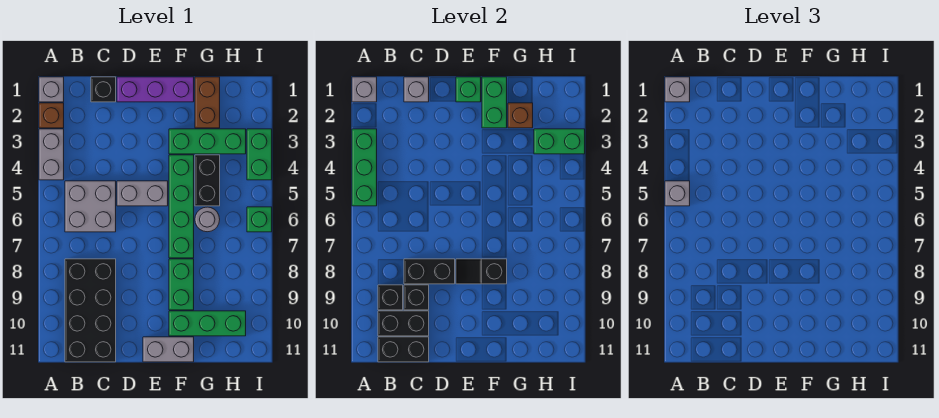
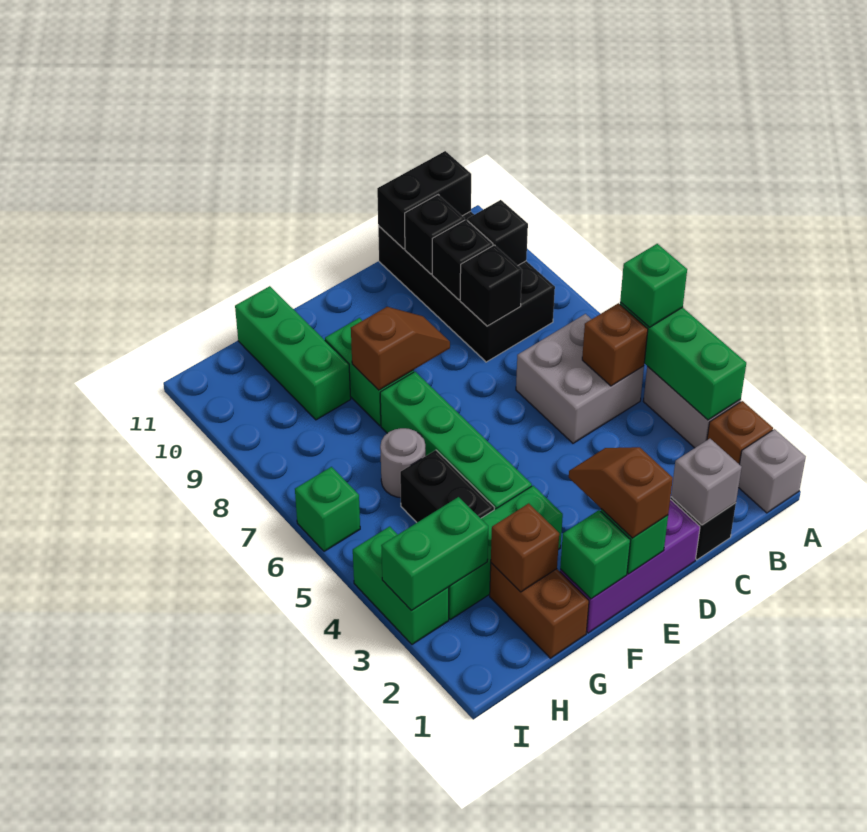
grey 1x1 brick [352,77,377,102] -> none
grey 1x1 brick [665,77,690,102] -> none
grey 1x1 brick [665,181,690,206] -> green 1x1 brick [620,244,687,327]
none -> brown 1x1 brick [582,303,648,386]
black 1x2 brick [378,311,429,336] -> black 1x1 brick [405,195,465,274]
black 1x2 brick [404,259,455,284] -> black 1x1 brick [460,245,522,326]
grey 1x2 brick [117,181,168,206] -> none
none -> brown 1x2 slope [569,447,673,538]
black 1x2 slope [456,259,507,284] -> brown 1x2 slope [351,307,450,390]
grey 1x2 brick [143,337,194,362] -> none
green 1x2 brick [482,77,507,128] -> green 1x1 brick [560,510,630,599]
green 1x3 brick [169,311,246,336] -> green 1x3 brick turned to [235,286,351,420]

